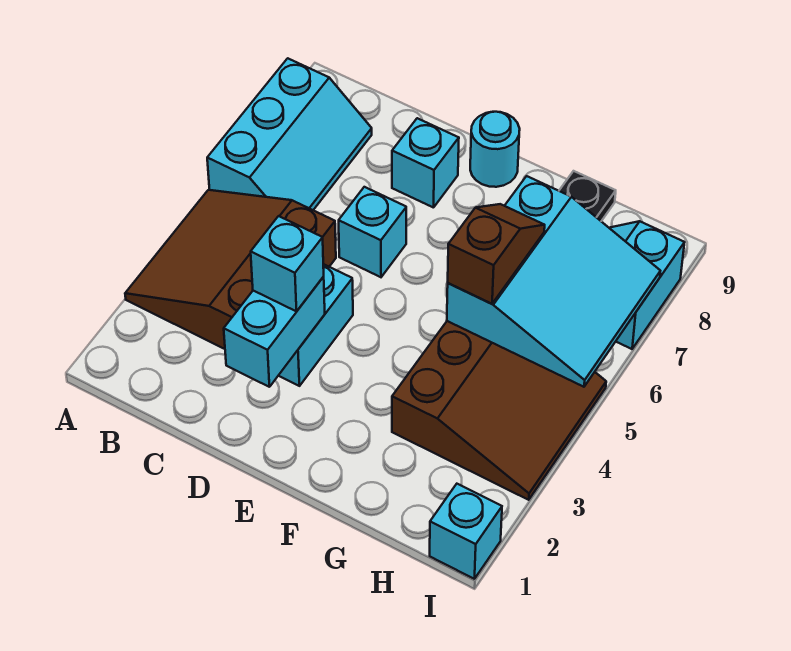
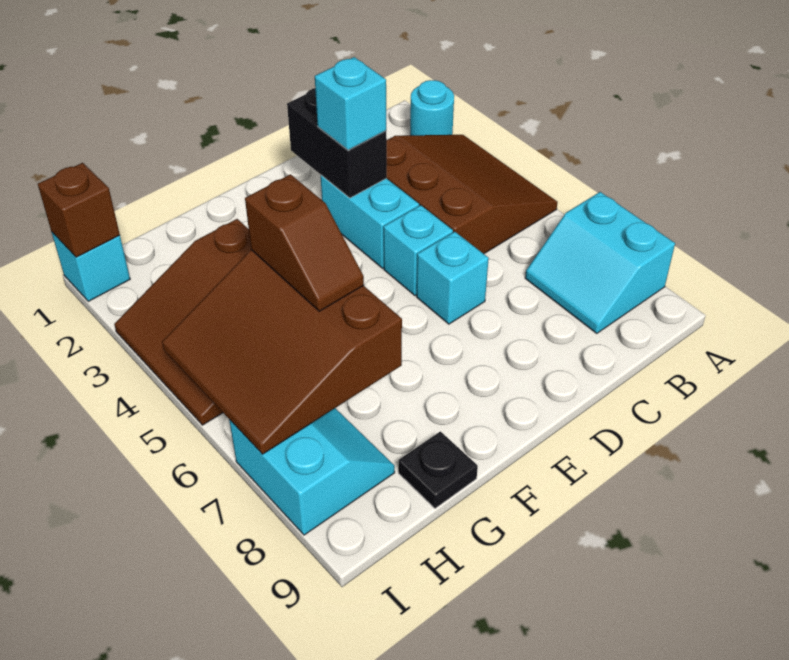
cyan 2x3 slope [207,58,372,210] -> cyan 2x2 slope [525,192,675,334]
cyan 1x2 brick [224,277,325,387] -> black 1x2 brick [287,88,387,198]
cyan 1x1 brick [392,118,459,208] -> cyan 1x1 brick moved to [384,205,453,296]
cyan 1x1 round brick [470,112,520,187] -> cyan 1x1 round brick moved to [410,80,454,135]
cyan 3x3 slope [447,176,660,387] -> brown 3x3 slope [162,250,402,454]
none -> brown 1x1 brick [38,163,120,257]

